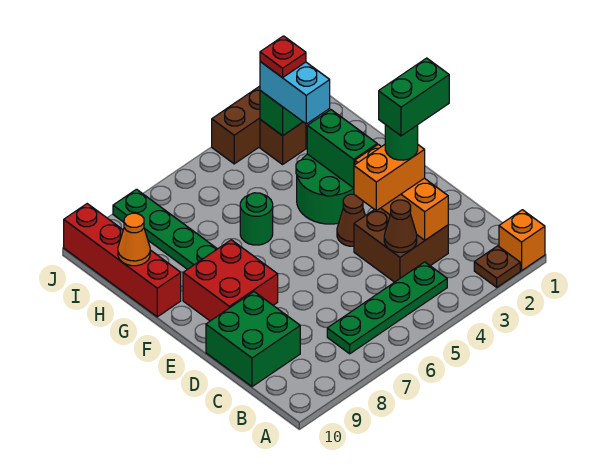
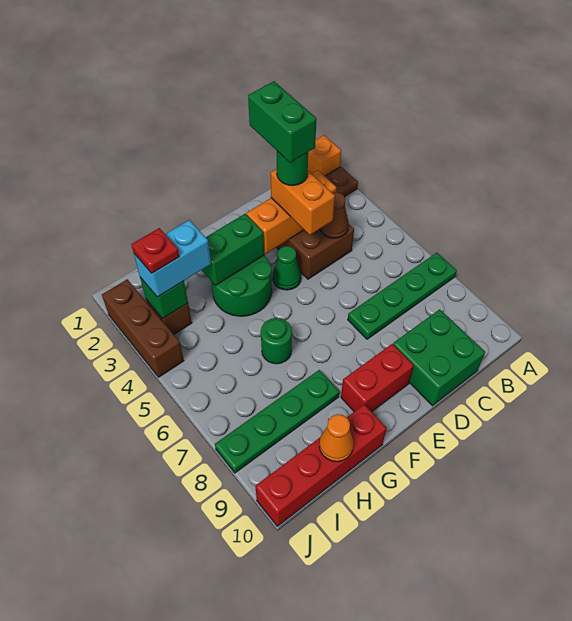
green 1x4 plate [327,262,447,354] -> green 1x4 plate turned to [348,253,457,339]
brown 1x1 cone [337,194,365,246] -> green 1x1 cone [273,246,301,290]
red 2x2 brick [183,240,278,321] -> red 1x2 brick [341,344,414,412]

